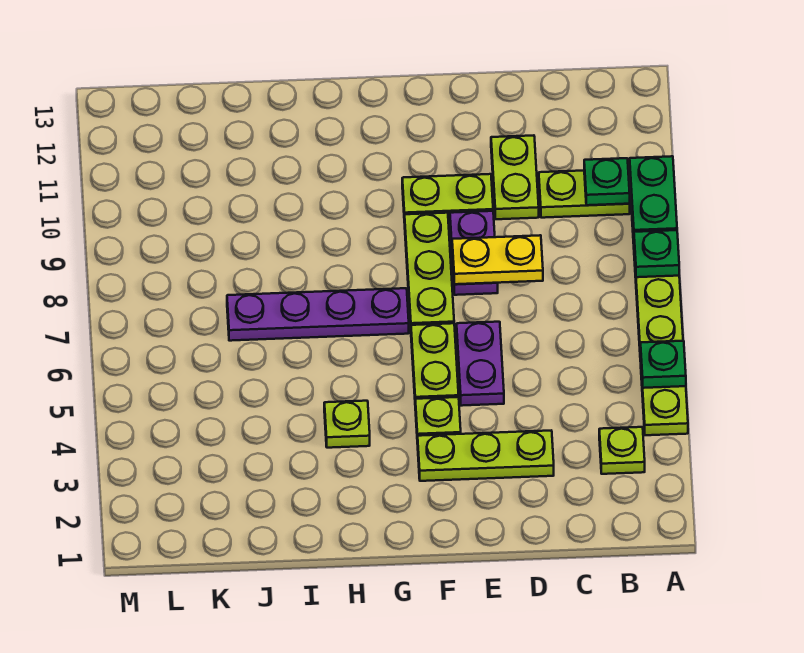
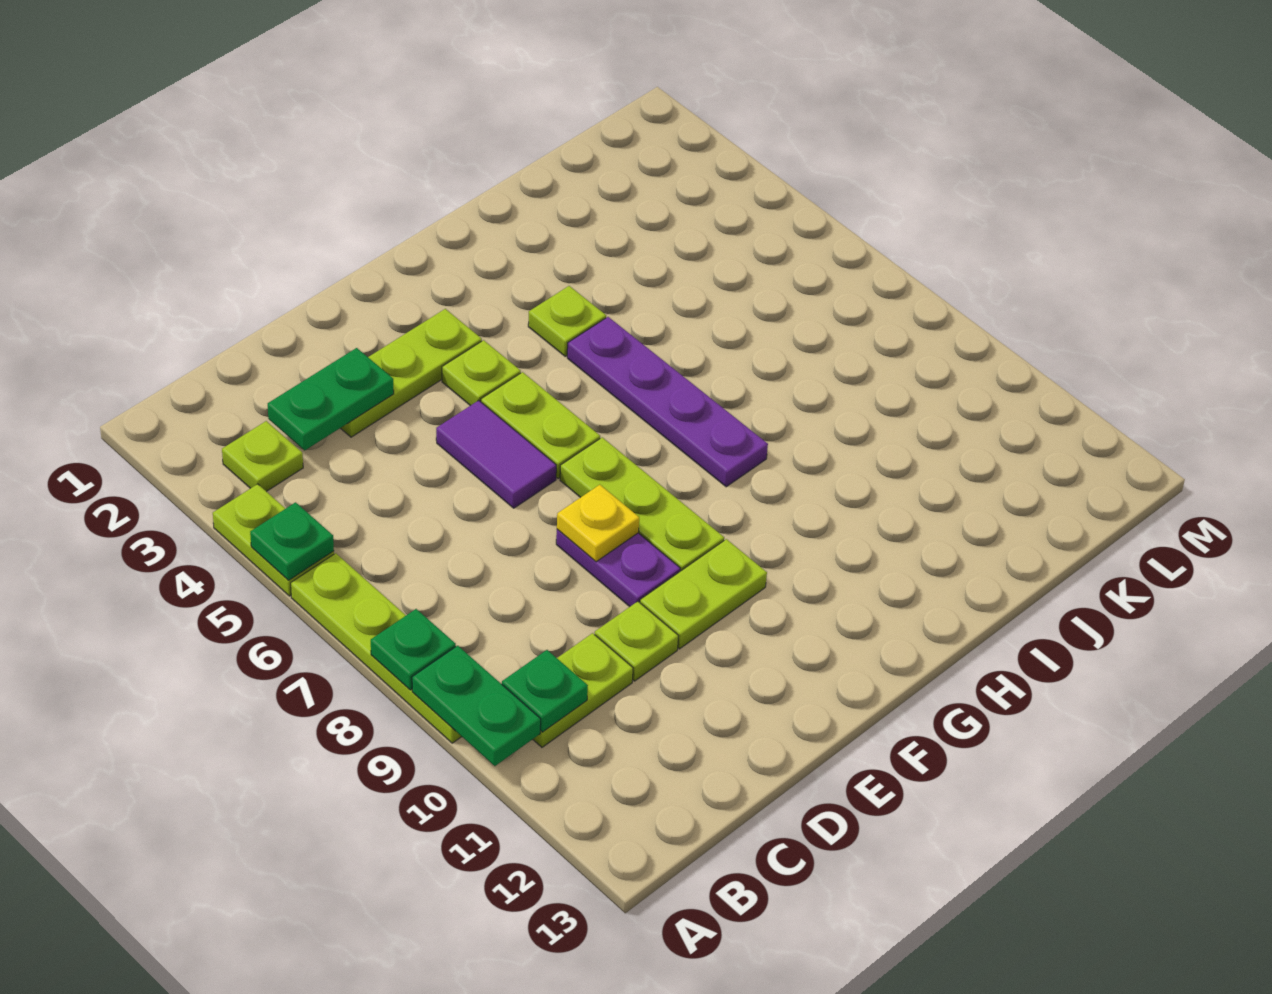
none -> green 1x2 plate [268,348,394,450]
yellow 1x2 plate [452,235,543,284] -> yellow 1x1 plate [557,485,639,562]
lime 1x2 plate [491,135,539,219] -> lime 1x1 plate [595,601,679,681]
purple 1x2 plate [457,322,504,406] -> purple 1x2 tile [436,400,556,508]
purple 1x4 plate [227,288,409,341] -> purple 1x4 plate turned to [567,317,768,487]

